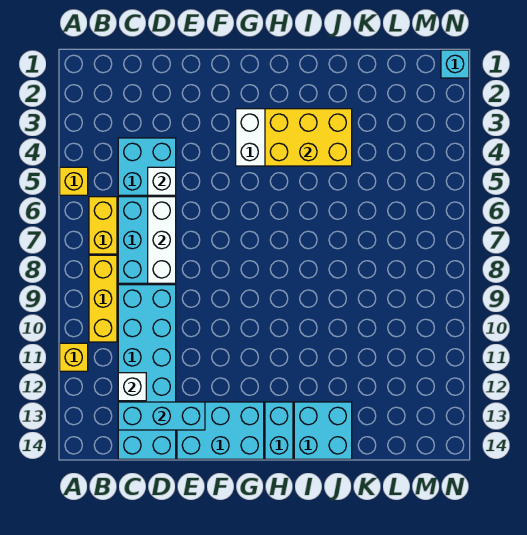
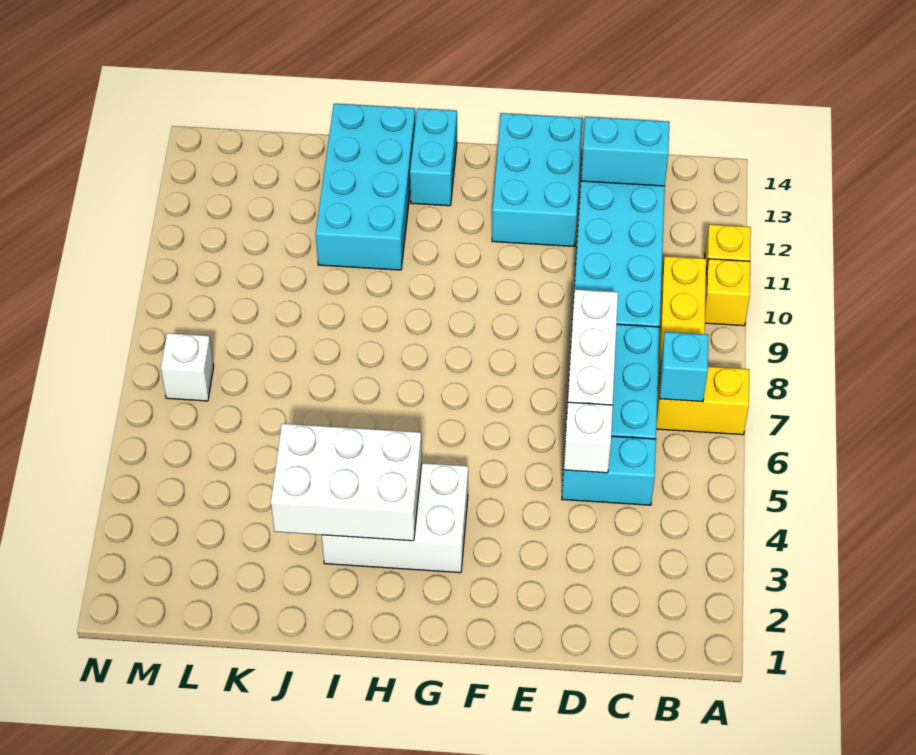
yellow 1x1 brick [60,167,88,195] -> yellow 1x1 brick moved to [705,259,750,326]
yellow 1x2 brick [89,197,117,254] -> yellow 1x2 brick turned to [656,366,749,435]
cyan 2x2 brick [118,138,176,195] -> cyan 1x2 brick [562,436,656,505]
white 1x1 brick [118,373,146,401] -> white 1x1 brick moved to [161,333,214,401]
cyan 1x3 brick [118,402,205,430] -> cyan 1x2 brick [581,117,669,186]
cyan 2x3 brick [177,402,264,459] -> cyan 2x3 brick turned to [492,113,583,247]
yellow 2x3 brick [265,109,352,166] -> white 2x3 brick [271,424,422,541]
cyan 2x2 brick [294,402,352,459] -> cyan 2x4 brick [316,104,415,270]
cyan 1x1 brick [441,50,469,78] -> cyan 1x1 brick moved to [660,332,709,402]

